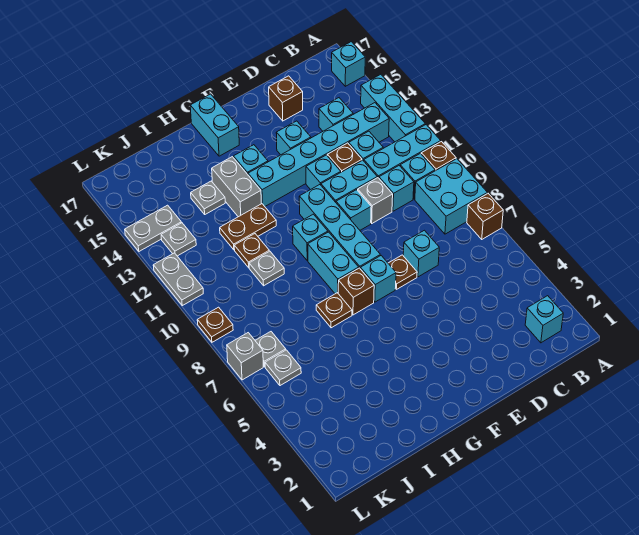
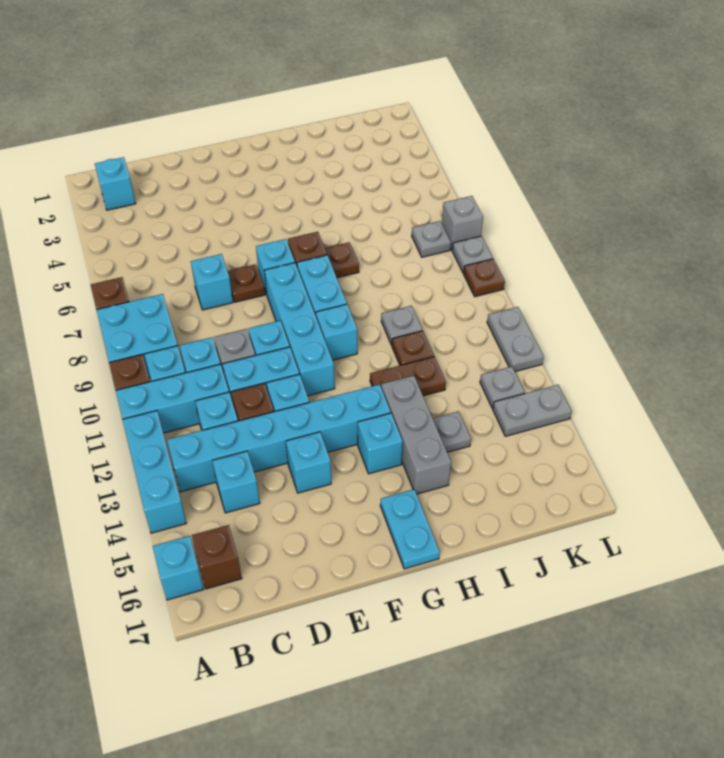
brown 1x1 brick [269,76,303,121] -> brown 1x1 brick moved to [192,525,242,589]
cyan 1x2 brick [190,94,239,156] -> cyan 1x2 plate [380,489,440,569]
grey 1x2 brick [212,157,261,217] -> grey 1x3 brick [381,376,451,494]
grey 1x1 plate [265,350,301,386] -> grey 1x1 plate moved to [452,236,493,273]

